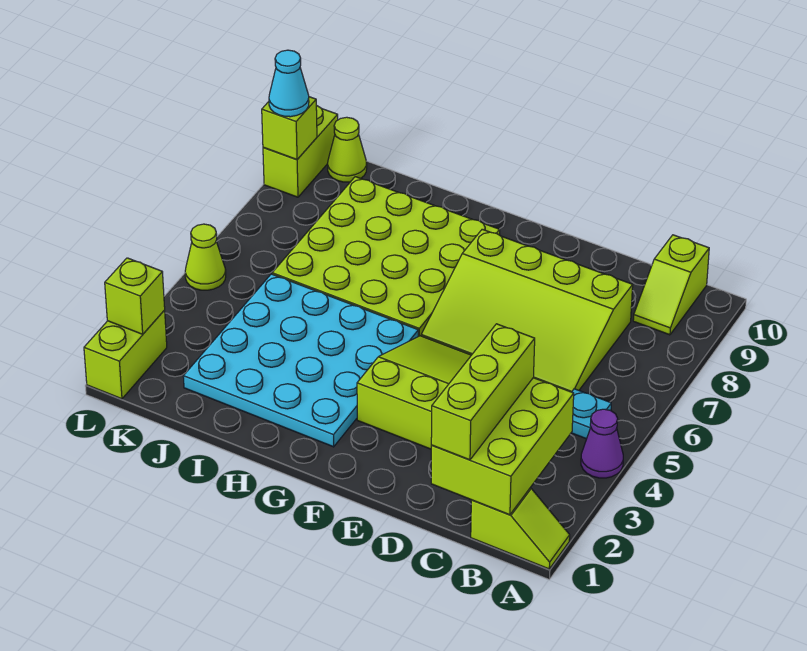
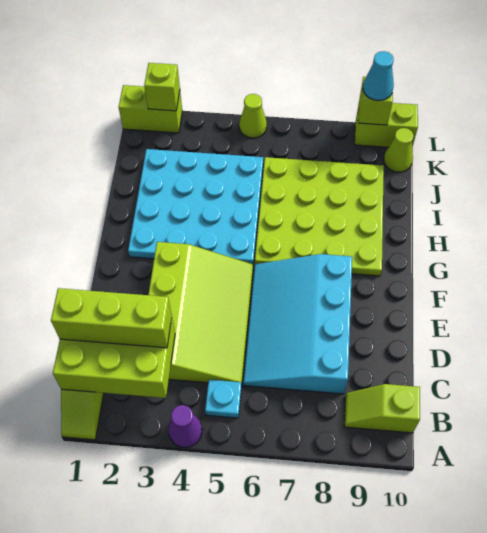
lime 3x4 slope [421,229,633,392] -> cyan 3x4 slope [243,254,352,394]

